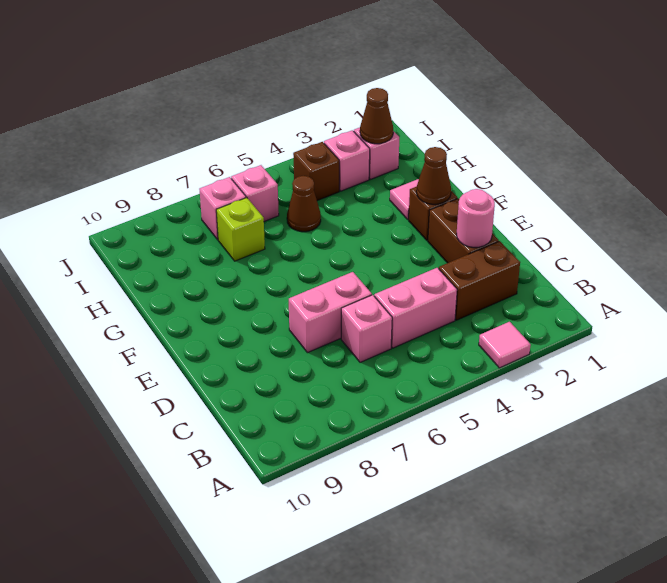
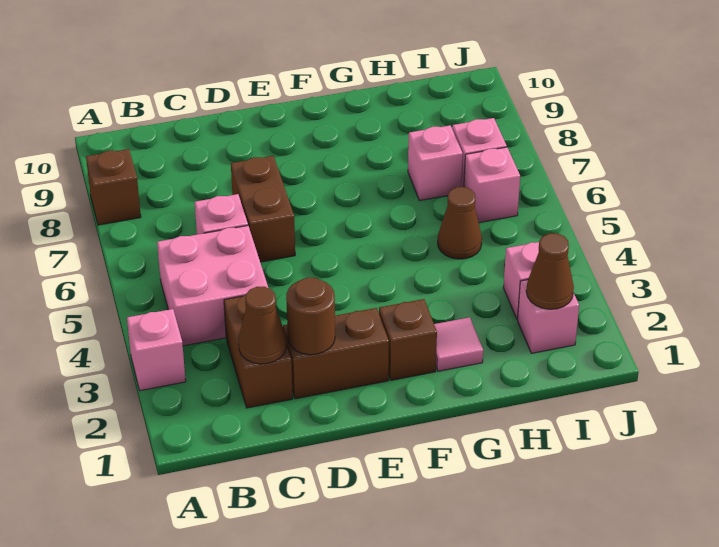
pink 1x1 tile [479,322,531,368] -> pink 1x1 brick [127,309,186,391]
pink 1x2 brick [374,268,457,348] -> pink 2x2 brick [157,226,268,346]
pink 1x1 round brick [457,189,495,247] -> brown 1x1 round brick [286,278,335,355]
pink 1x2 brick [289,272,372,353] -> brown 1x2 brick [231,156,295,262]
brown 1x1 cone [416,147,451,204] -> brown 1x1 cone moved to [238,287,286,364]
lime 1x1 brick [216,198,265,261] -> pink 1x1 brick [408,125,463,200]
brown 1x1 brick [293,142,339,201] -> brown 1x1 brick moved to [86,149,141,225]

